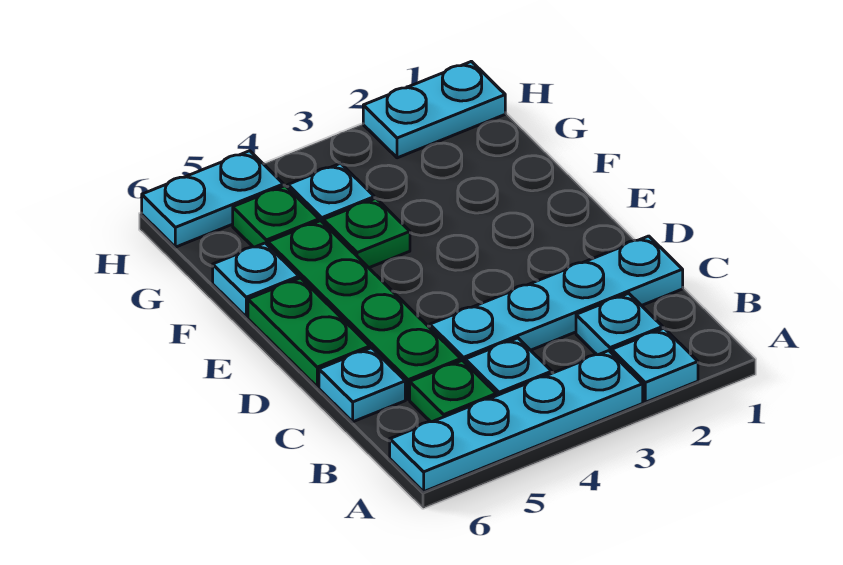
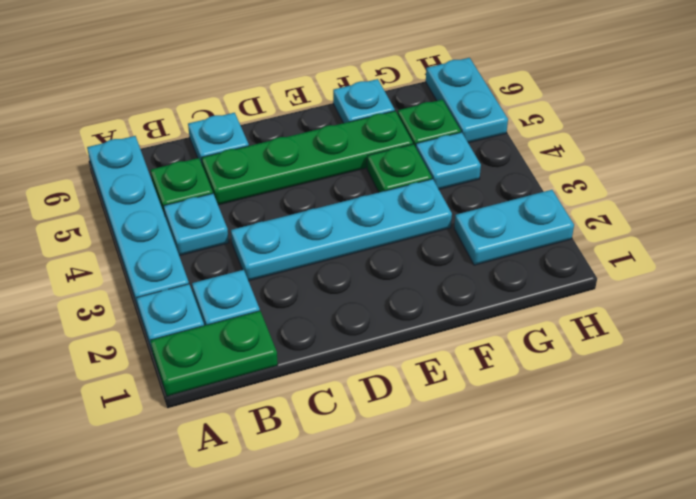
cyan 1x4 plate [430,236,683,362] -> cyan 1x4 plate turned to [231,179,452,281]
green 1x2 plate [248,278,370,387] -> green 1x2 plate moved to [150,311,278,396]
cyan 1x2 plate [363,61,505,158] -> cyan 1x2 plate turned to [454,190,574,265]

